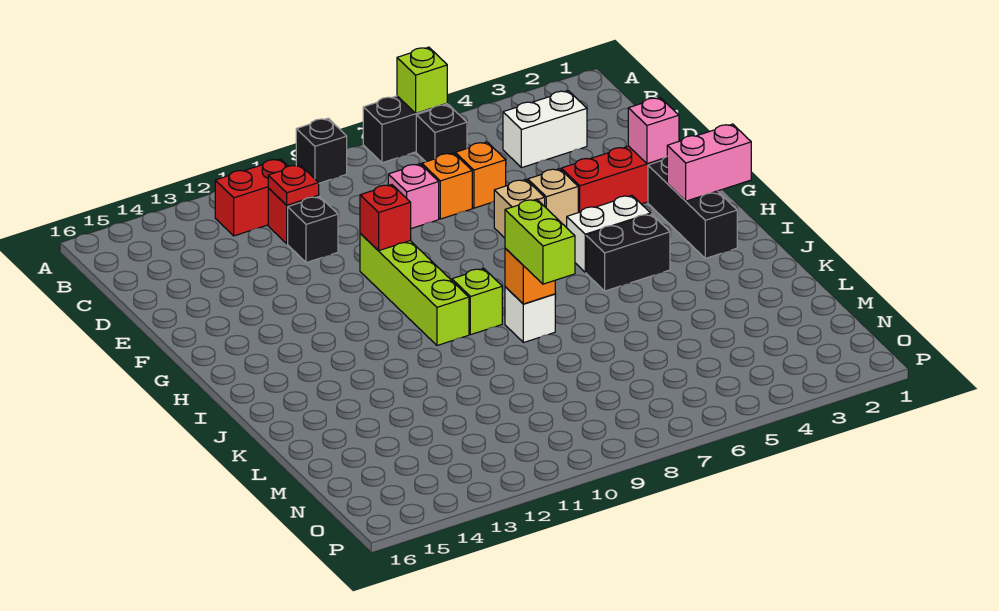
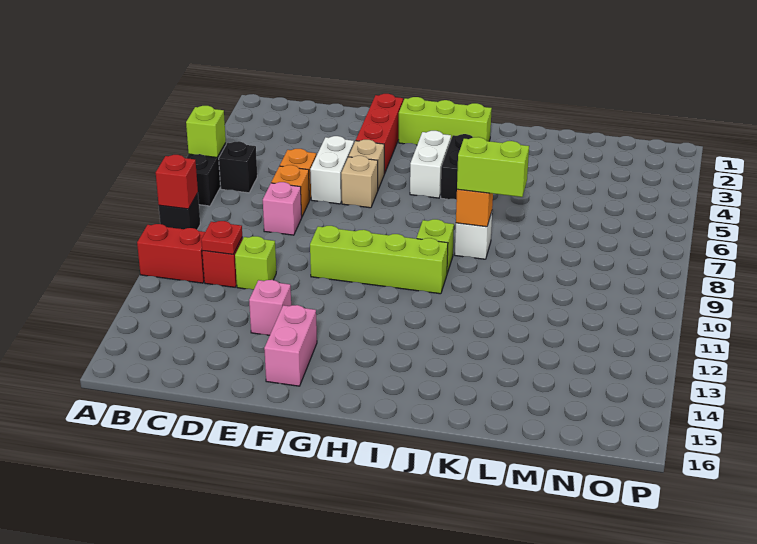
red 1x2 brick [215,159,288,236] -> red 1x2 brick turned to [137,224,205,283]
white 1x2 brick [503,91,587,168] -> white 1x2 brick moved to [310,136,354,204]
black 1x1 brick [288,196,338,263] -> lime 1x1 brick [235,236,276,290]
pink 1x1 brick [628,98,679,164] -> pink 1x1 brick moved to [249,280,291,335]
red 1x1 brick [360,185,411,251] -> red 1x1 brick moved to [156,155,198,209]
black 1x3 brick [648,157,737,258] -> lime 1x3 brick [399,97,492,145]
pink 1x2 brick [667,124,751,201] -> pink 1x2 brick moved to [264,305,317,386]

